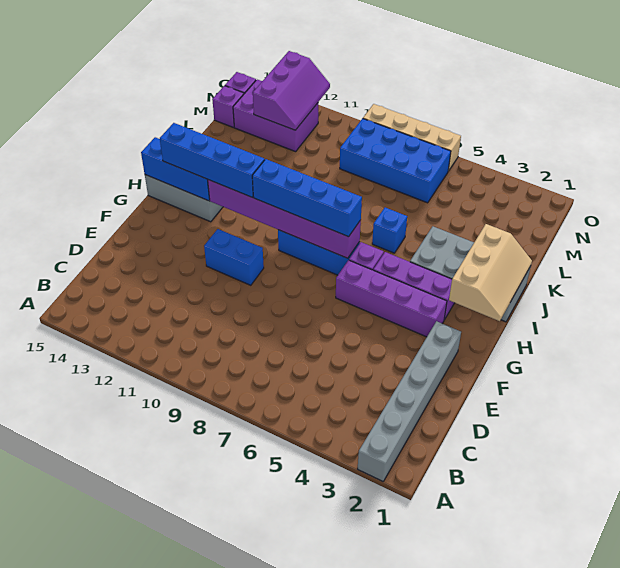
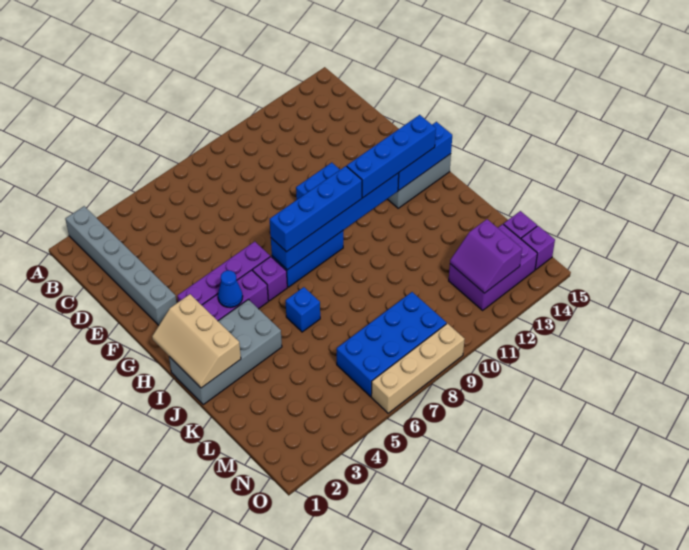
none -> blue 1x1 cone [218,270,243,308]
purple 1x6 brick [208,180,361,258] -> blue 1x6 brick [271,173,399,270]
purple 2x3 slope [253,51,330,130] -> purple 2x2 slope [450,219,522,293]

